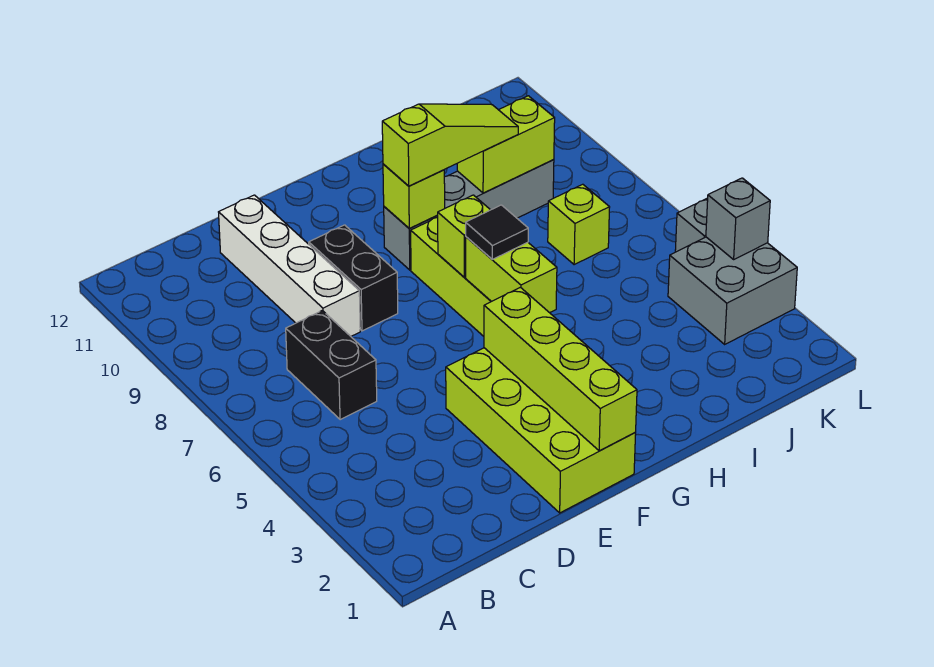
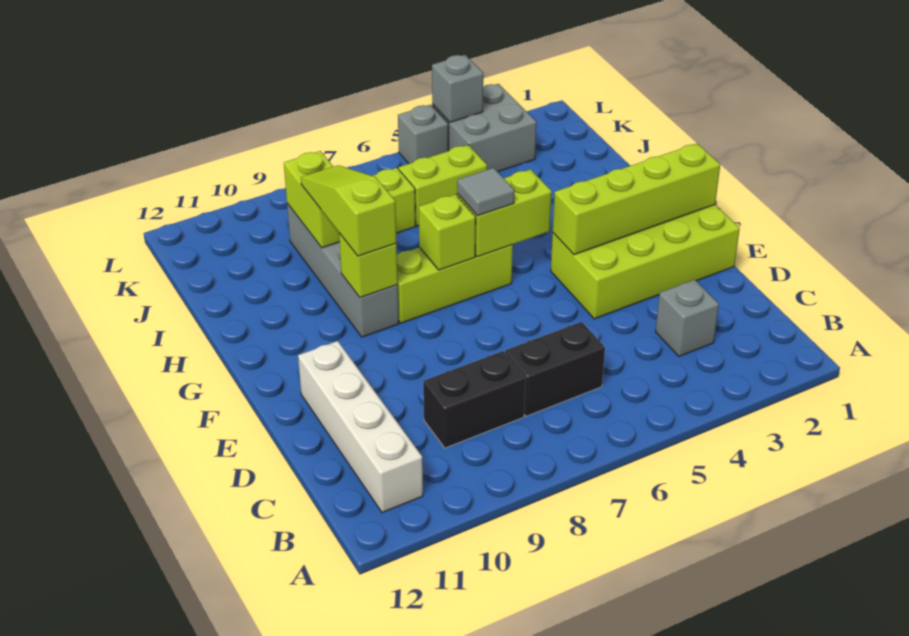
none -> grey 1x1 brick [655,280,719,356]
white 1x4 brick [218,195,360,336] -> white 1x4 brick turned to [298,341,423,513]
black 1x2 brick [309,225,398,331] -> black 1x2 brick moved to [423,351,525,448]
black 1x1 tile [466,205,528,259] -> grey 1x1 tile [457,168,514,216]
none -> lime 1x2 brick [399,145,487,226]

